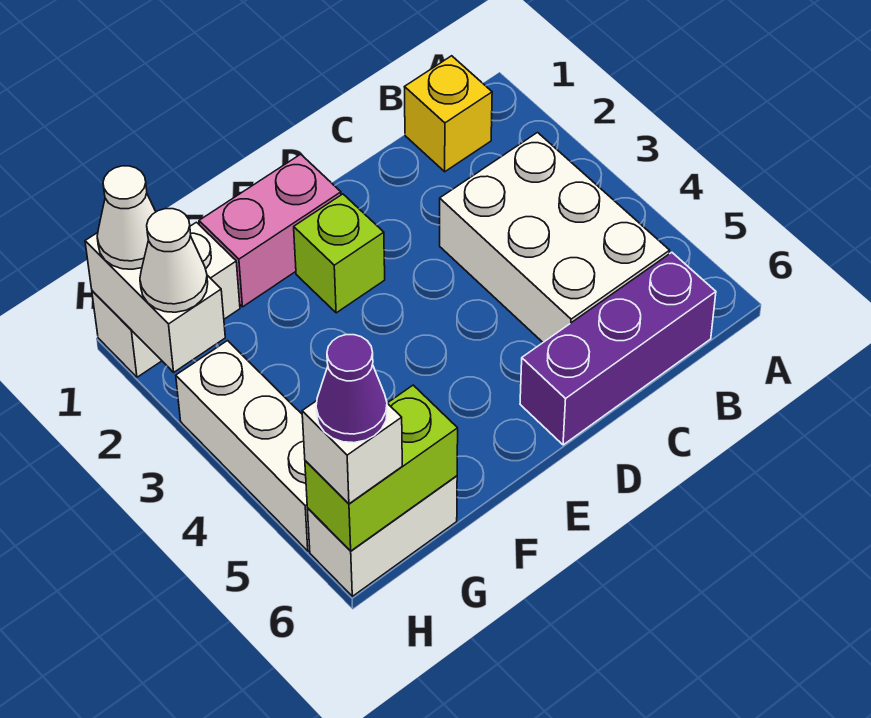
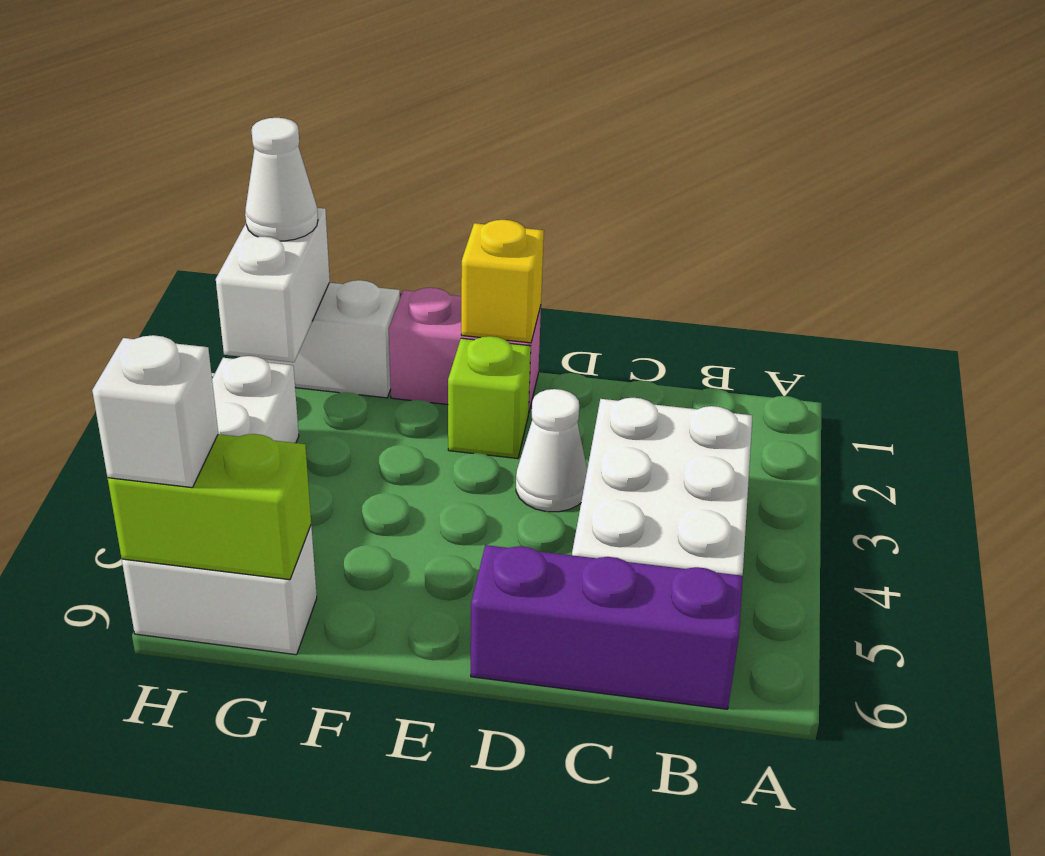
yellow 1x1 brick [405,56,492,172] -> yellow 1x1 brick moved to [461,220,544,343]
white 1x1 cone [140,209,208,312] -> white 1x1 cone moved to [516,389,587,512]
purple 1x1 cone [316,335,387,443] -> none

